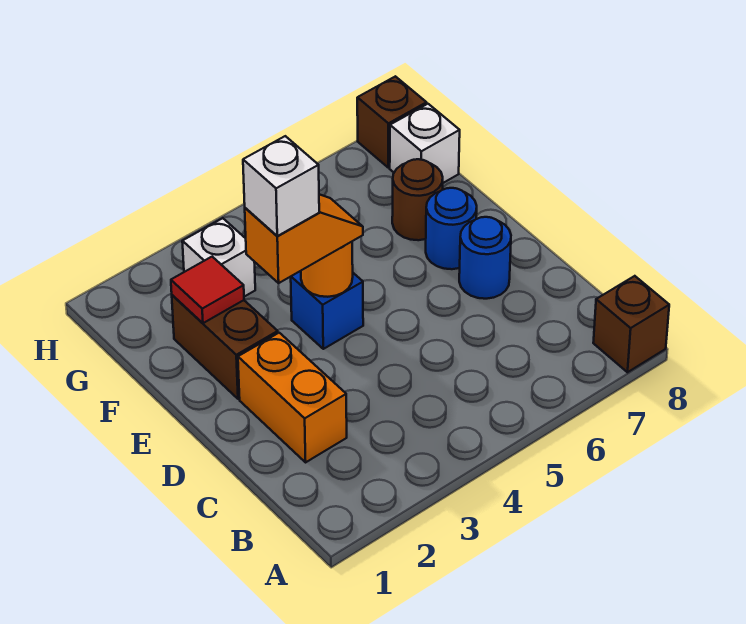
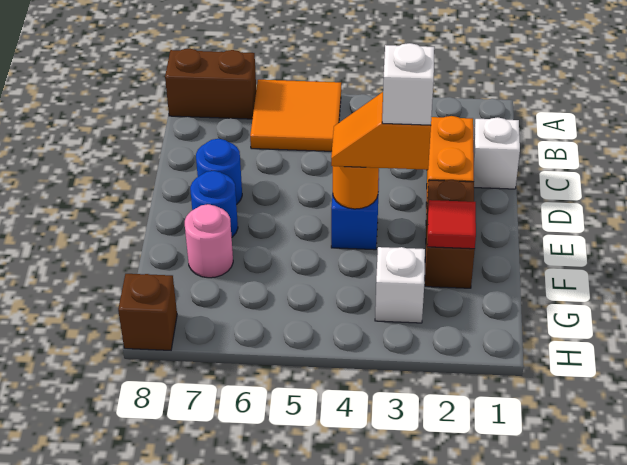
none -> orange 2x2 tile [250,80,341,151]
brown 1x1 brick [593,276,669,372] -> brown 1x2 brick [165,49,256,119]
brown 1x1 round brick [392,159,443,240] -> pink 1x1 round brick [185,204,233,278]
white 1x1 brick [390,104,460,183] -> white 1x1 brick moved to [473,117,520,189]

